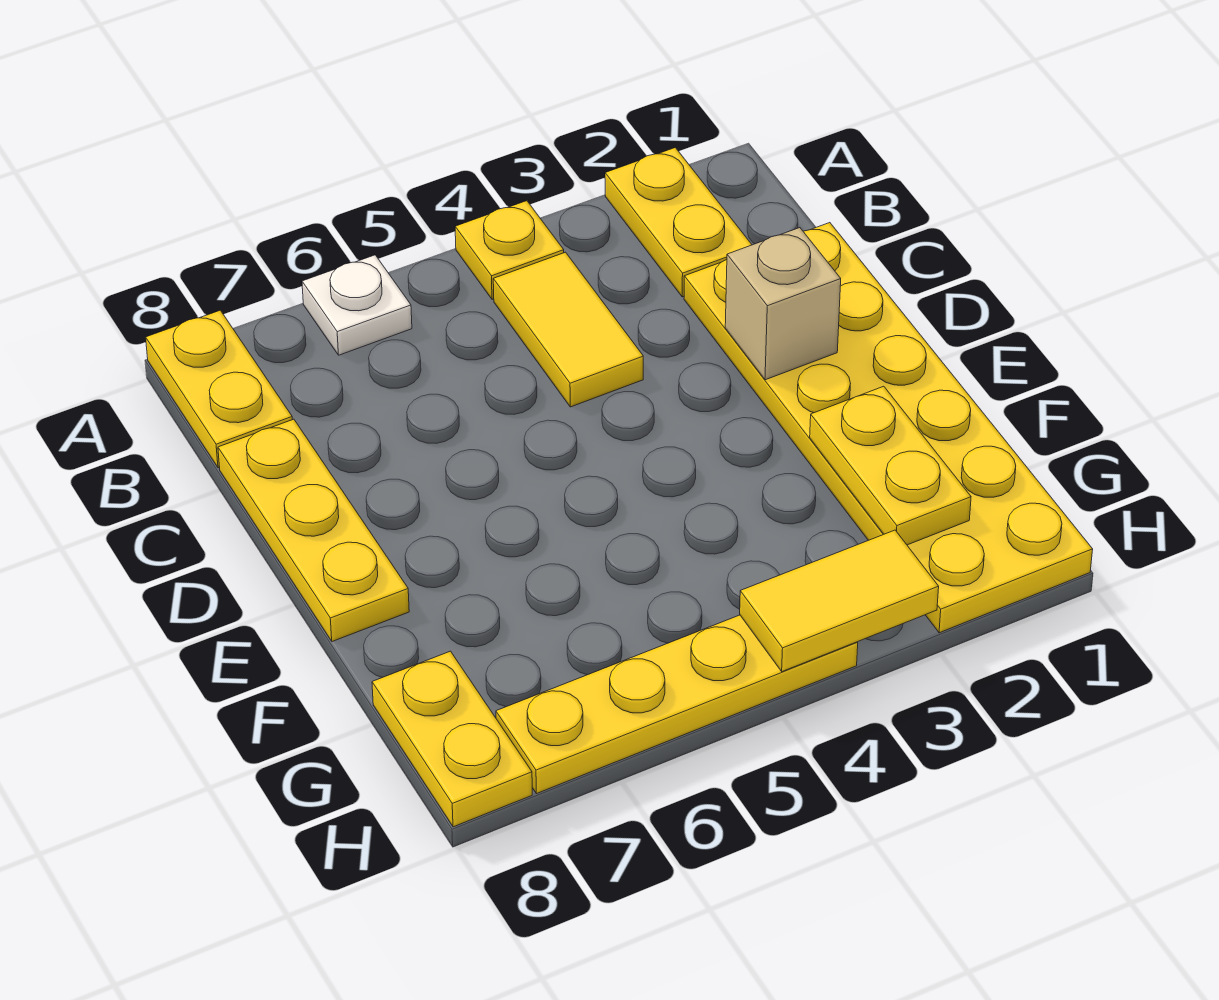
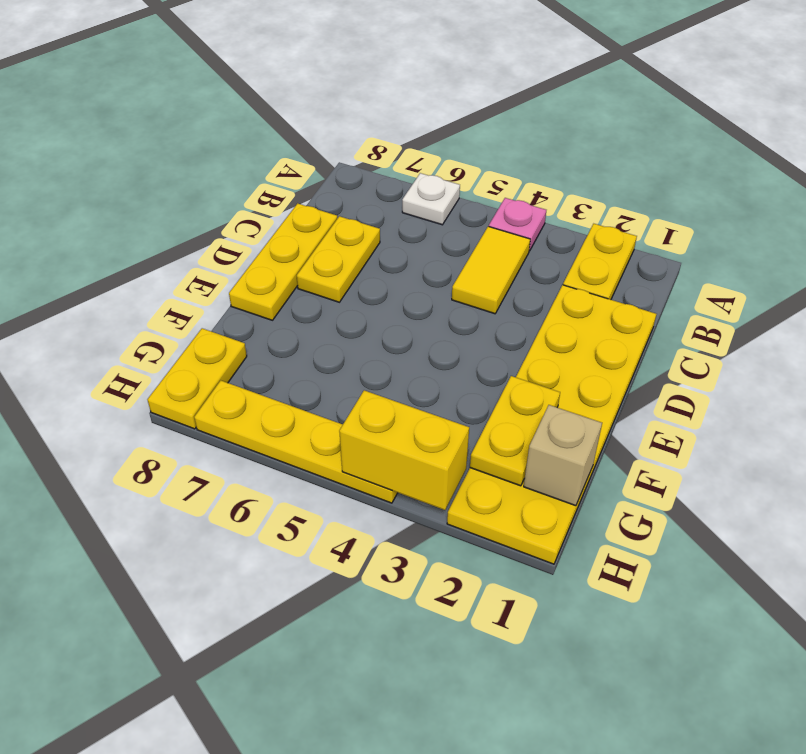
yellow 1x1 plate [455,201,564,299] -> pink 1x1 plate [489,198,546,251]
yellow 1x2 plate [146,310,292,468] -> yellow 1x2 plate moved to [297,216,380,302]
tan 1x1 brick [725,228,841,380] -> tan 1x1 brick moved to [524,405,602,506]
yellow 1x2 tile [740,530,939,672] -> yellow 1x2 brick [339,390,469,510]

